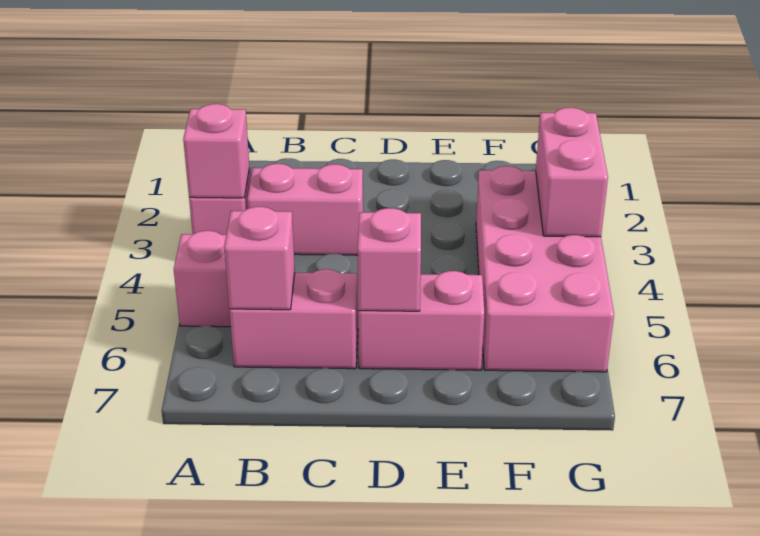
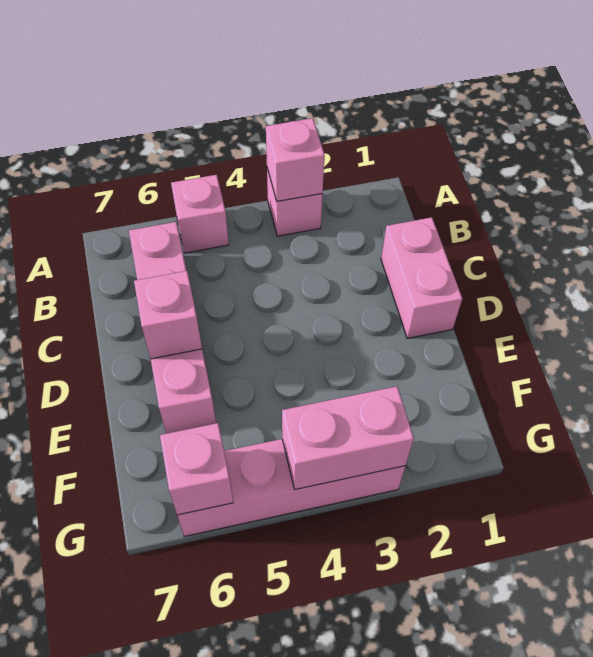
pink 1x2 brick [247,164,363,255] -> pink 1x2 brick moved to [381,217,462,338]
pink 1x1 brick [224,207,295,310] -> pink 1x1 brick moved to [160,423,233,515]
pink 2x4 brick [476,166,614,372] -> pink 1x4 brick [177,439,405,536]

